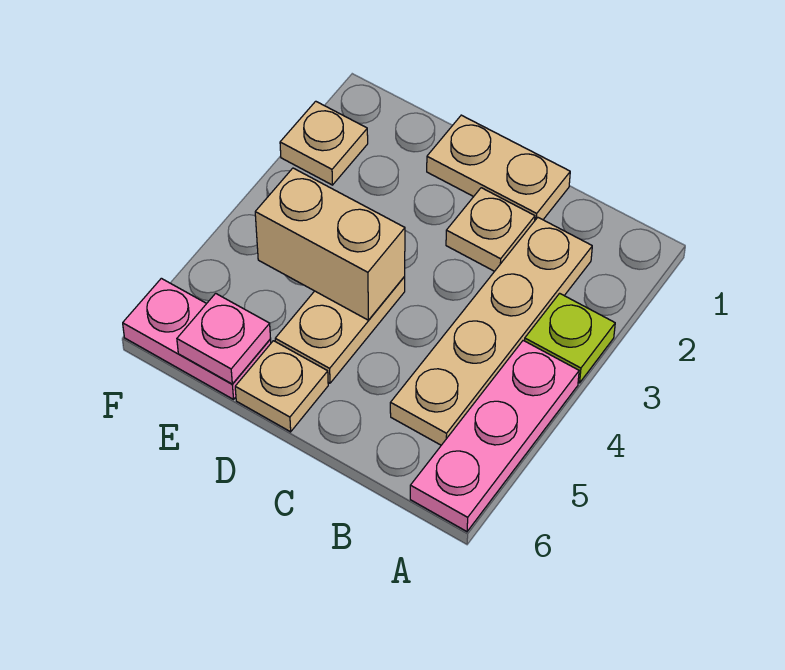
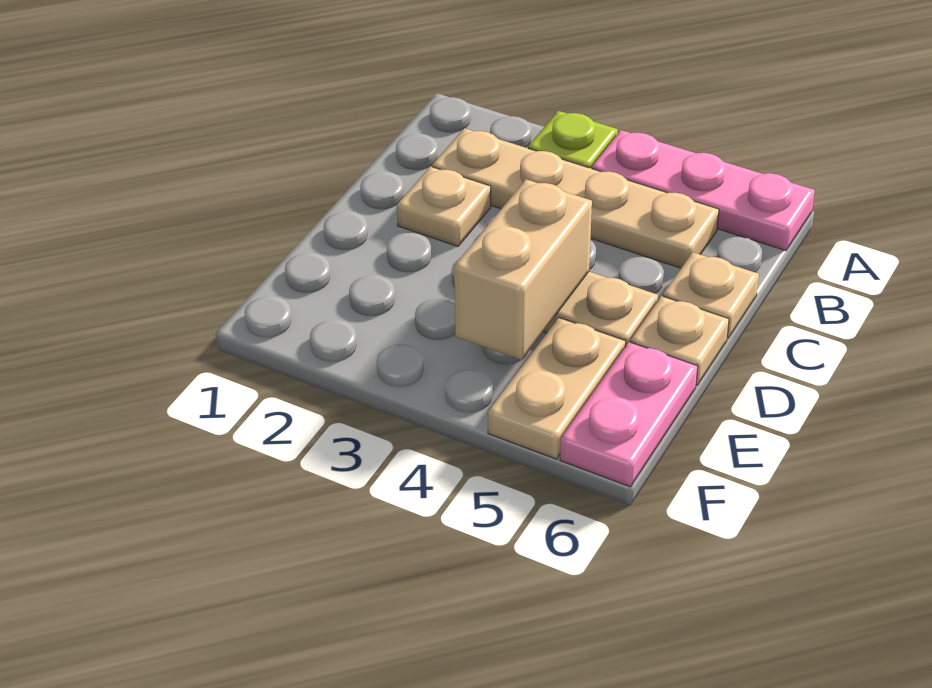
tan 1x2 plate [427,115,570,220] -> tan 1x2 plate moved to [488,318,626,459]
pink 1x1 plate [177,293,271,384] -> none
tan 1x1 plate [280,101,368,185] -> tan 1x1 plate moved to [663,252,759,338]

